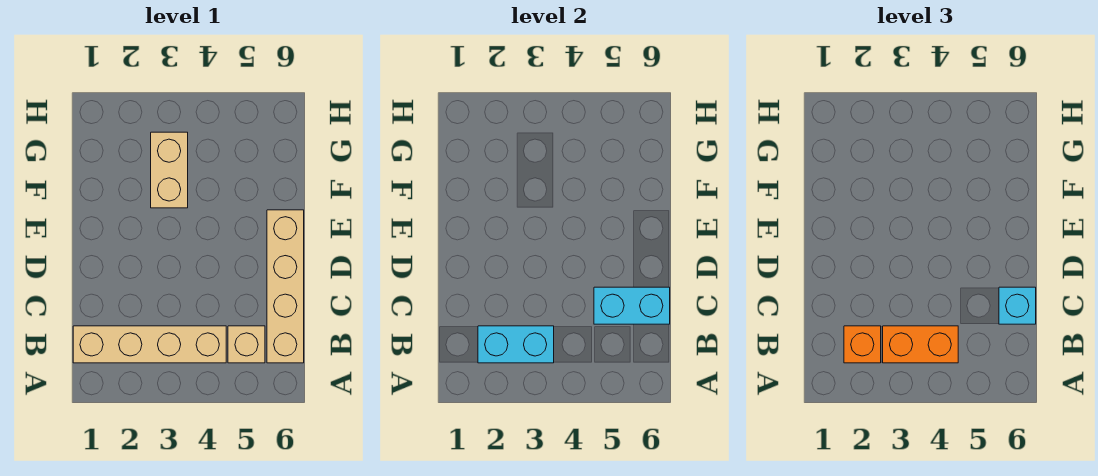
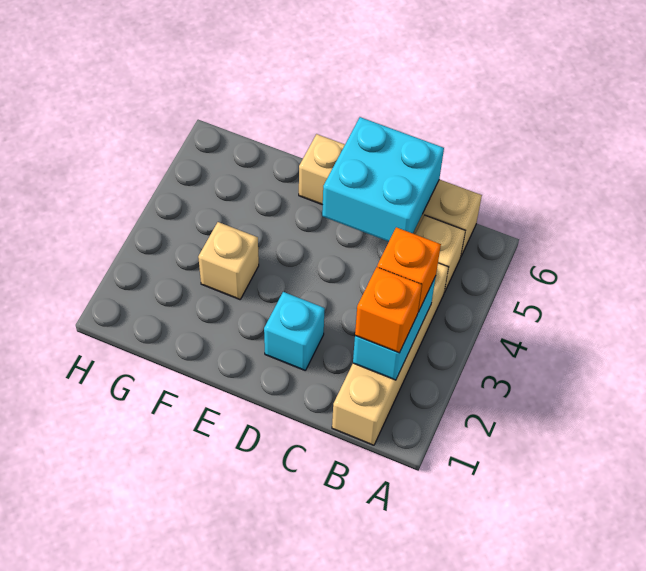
orange 1x2 brick [883,326,958,363] -> orange 1x1 brick [377,227,441,312]
cyan 1x2 brick [594,287,670,324] -> cyan 2x2 brick [322,117,444,242]
cyan 1x1 brick [999,287,1036,324] -> cyan 1x1 brick moved to [264,292,325,371]
tan 1x2 brick [151,132,188,208] -> tan 1x1 brick [198,222,259,299]

